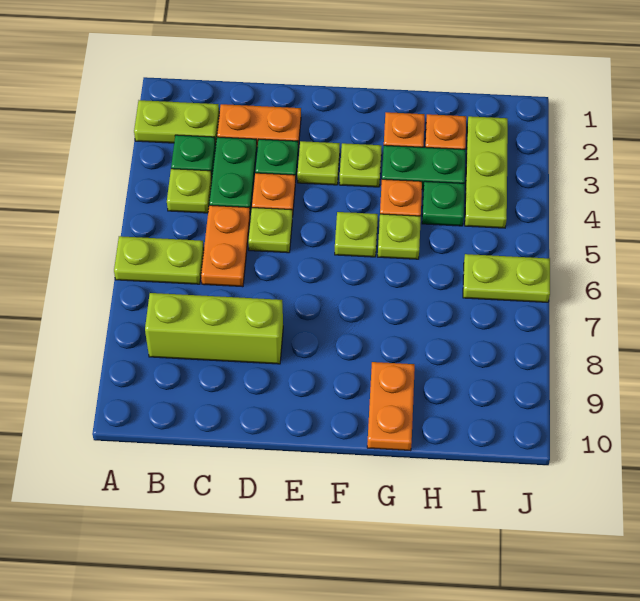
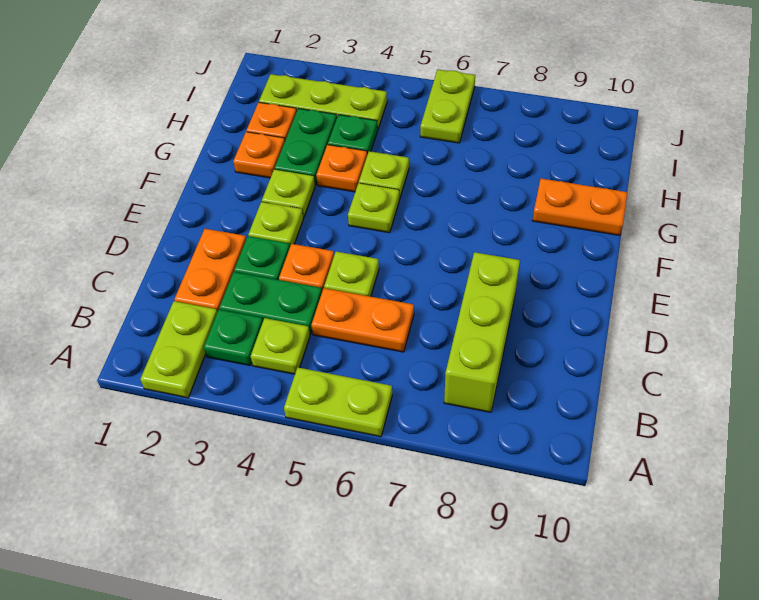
lime 1x2 plate [114,236,204,284] -> lime 1x2 plate turned to [284,367,392,437]

